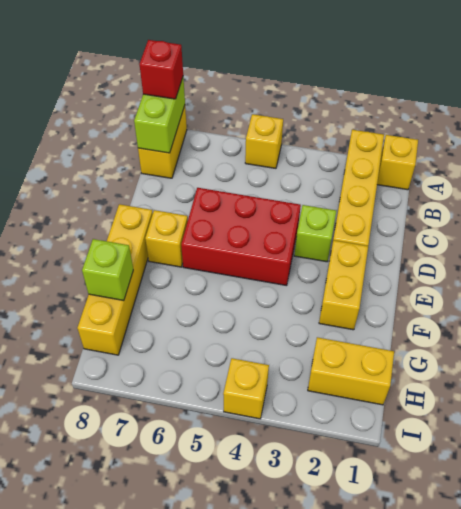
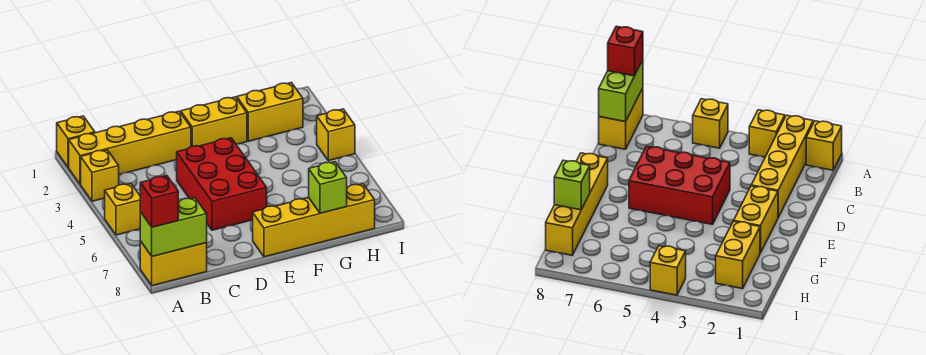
lime 1x1 brick [294,205,336,262] -> none
yellow 1x1 brick [145,210,188,267] -> yellow 1x1 brick moved to [81,150,119,201]
yellow 1x2 brick [308,337,394,405] -> yellow 1x2 brick turned to [237,83,303,141]

